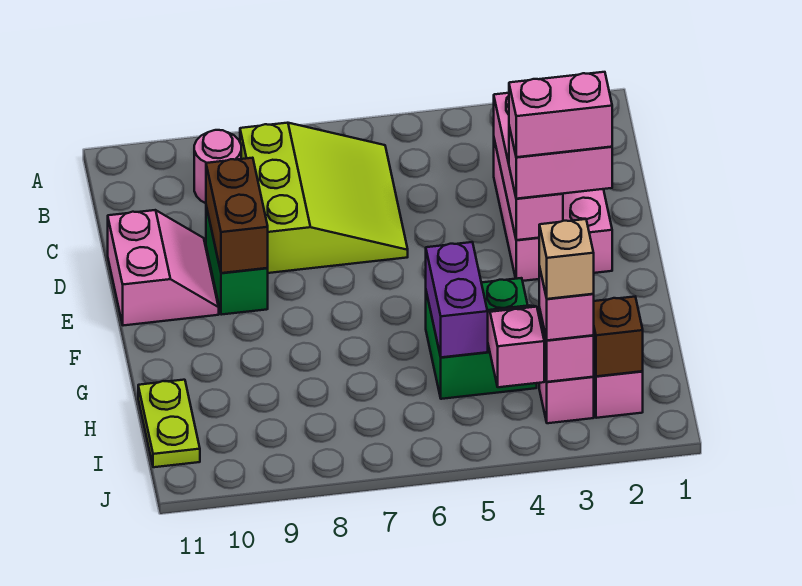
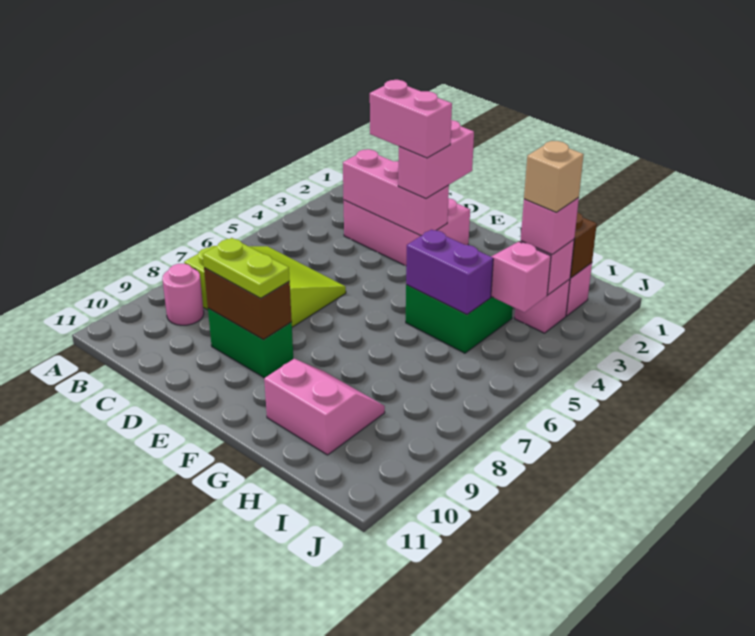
pink 2x2 slope [108,210,219,326] -> pink 2x2 slope moved to [264,359,385,455]
pink 1x2 brick [509,72,612,157] -> pink 1x2 brick turned to [370,80,452,158]
lime 1x2 plate [138,380,200,467] -> lime 1x2 plate moved to [203,238,290,298]

